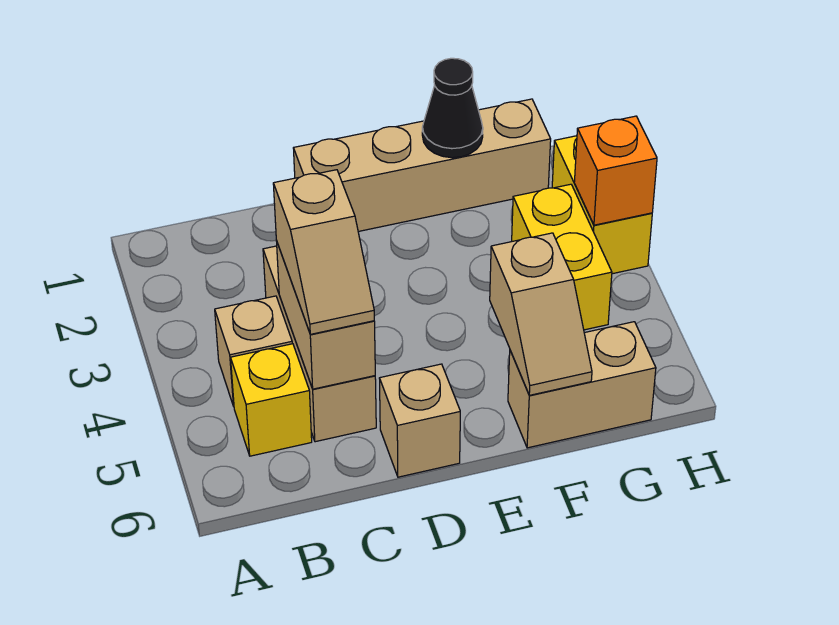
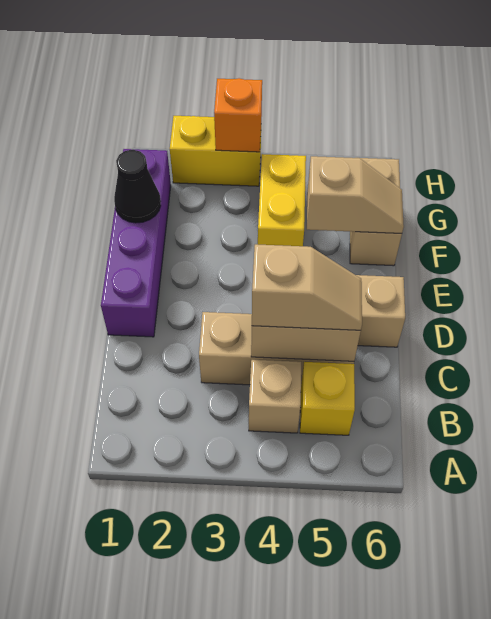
tan 1x4 brick [293,99,551,232] -> purple 1x4 brick [101,149,171,337]
yellow 1x2 brick [512,184,612,330] -> yellow 1x2 brick turned to [258,154,306,246]

